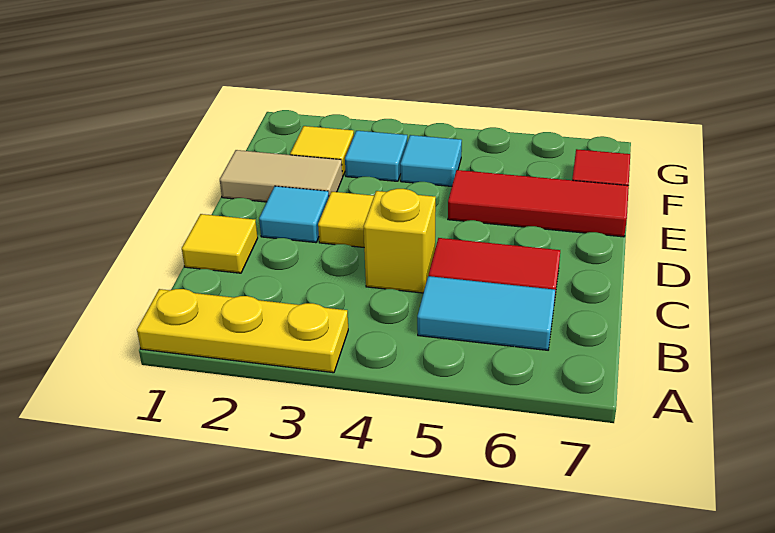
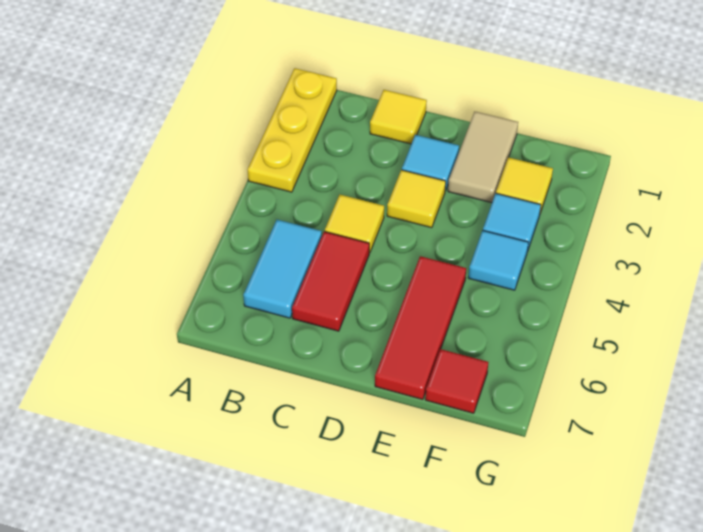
yellow 1x1 brick [363,189,436,293] -> yellow 1x1 tile [325,195,384,253]

